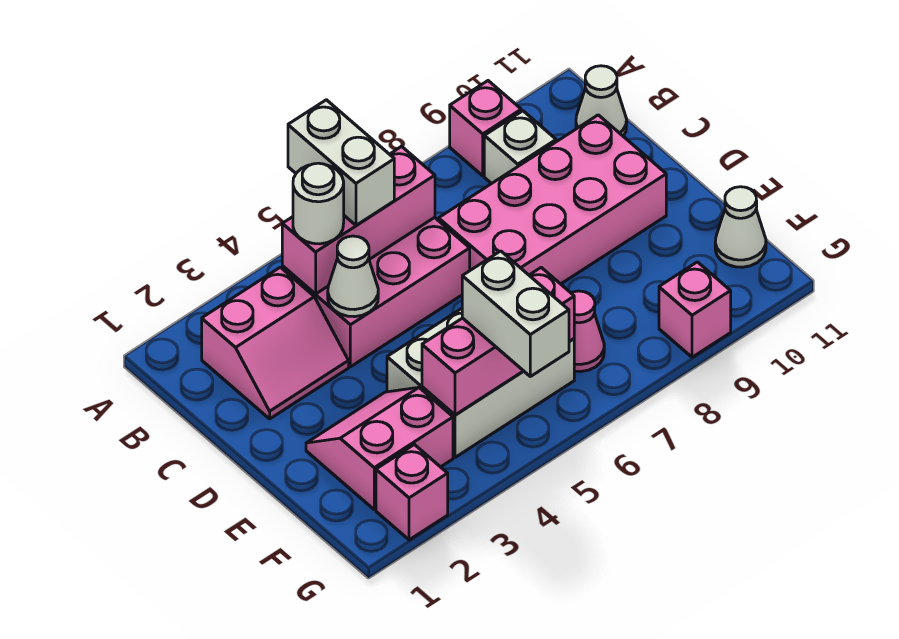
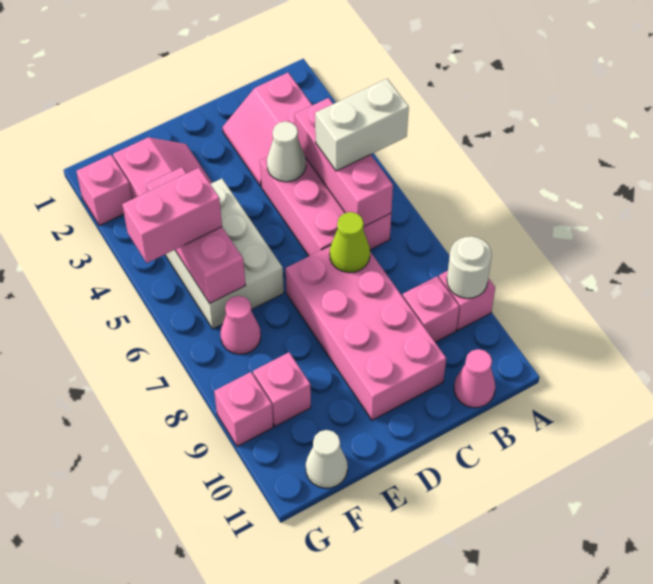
white 1x1 round brick [293,163,344,244] -> white 1x1 round brick moved to [447,236,492,298]
white 1x1 brick [484,111,556,184] -> pink 1x1 brick [403,276,459,342]
white 1x1 cone [576,66,627,136] -> pink 1x1 cone [454,349,495,408]
none -> lime 1x1 cone [330,212,370,273]
white 1x2 brick [462,251,569,376] -> pink 1x2 brick [122,168,222,263]
none -> pink 1x1 brick [253,352,311,426]

